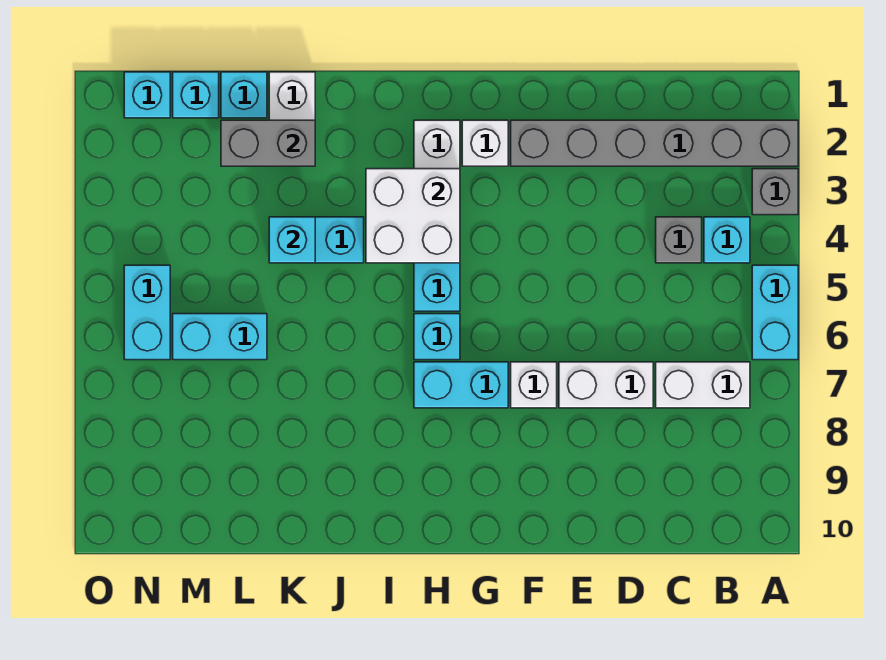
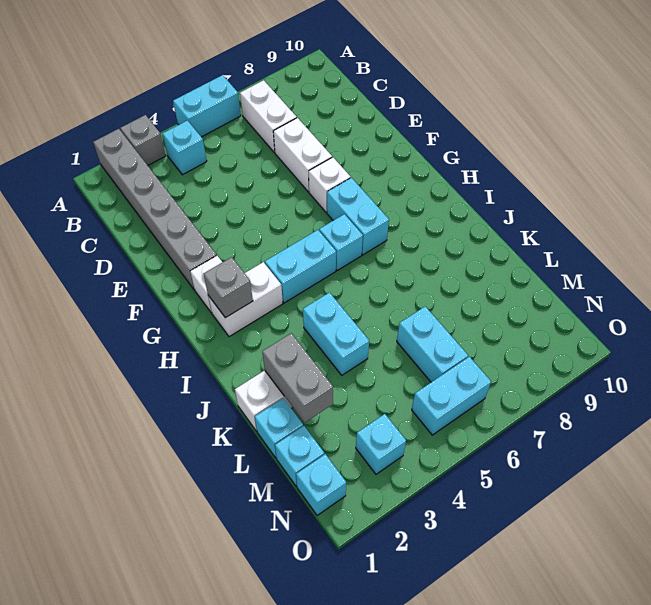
grey 1x1 brick [656,217,702,263] -> grey 1x1 brick moved to [204,257,253,318]
white 2x2 brick [366,169,460,263] -> none
cyan 1x1 brick [269,217,315,263] -> cyan 1x1 brick moved to [356,414,406,474]

